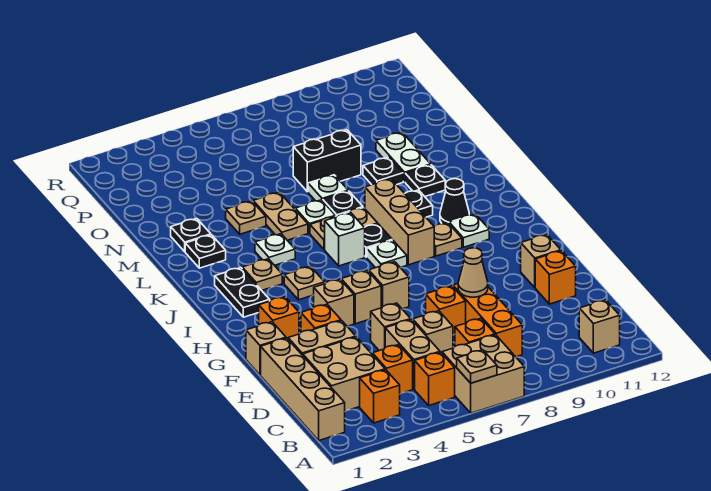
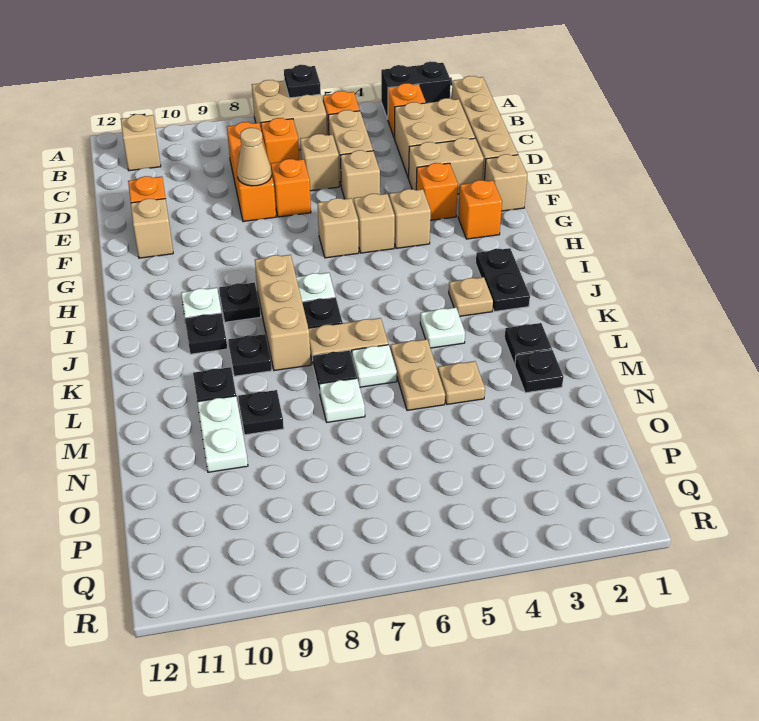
tan 1x1 plate [457,350,497,383] -> black 1x1 plate [284,65,321,98]
orange 1x1 brick [372,345,413,394] -> none
tan 1x1 plate [284,266,325,300] -> none
tan 1x1 plate [434,223,462,256] -> black 1x1 plate [219,283,261,322]
white 1x1 brick [325,213,365,266] -> none
black 1x1 cone [440,179,469,224] -> black 1x1 plate [185,313,227,354]
black 1x2 brick [293,130,361,192] -> black 1x2 brick moved to [381,62,451,119]

